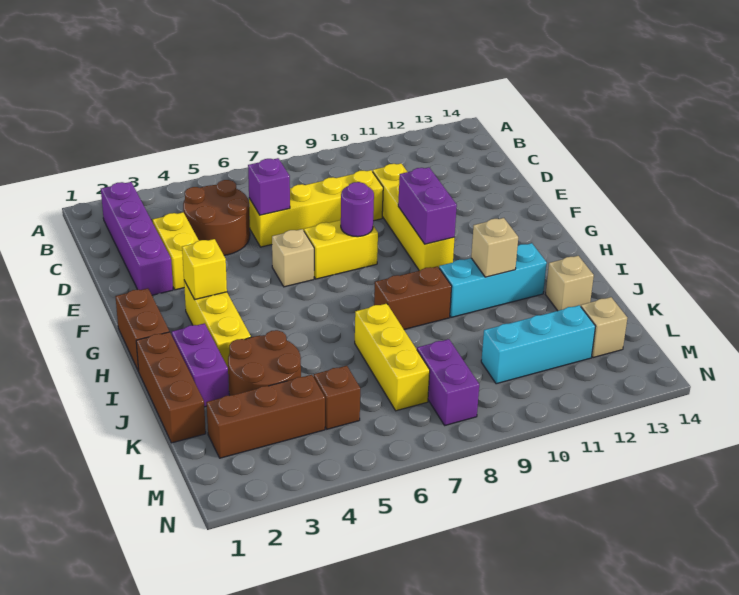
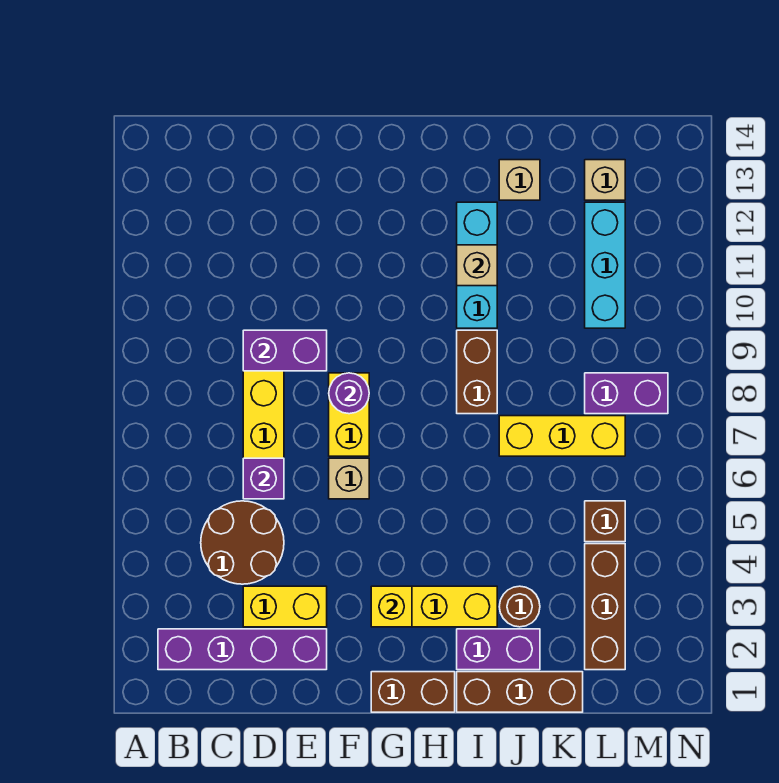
yellow 1x4 brick [373,163,454,271] -> none
purple 1x2 brick [398,167,457,244] -> purple 1x2 brick moved to [243,330,327,371]
brown 2x2 round brick [228,330,301,395] -> brown 1x1 round brick [499,586,540,627]

